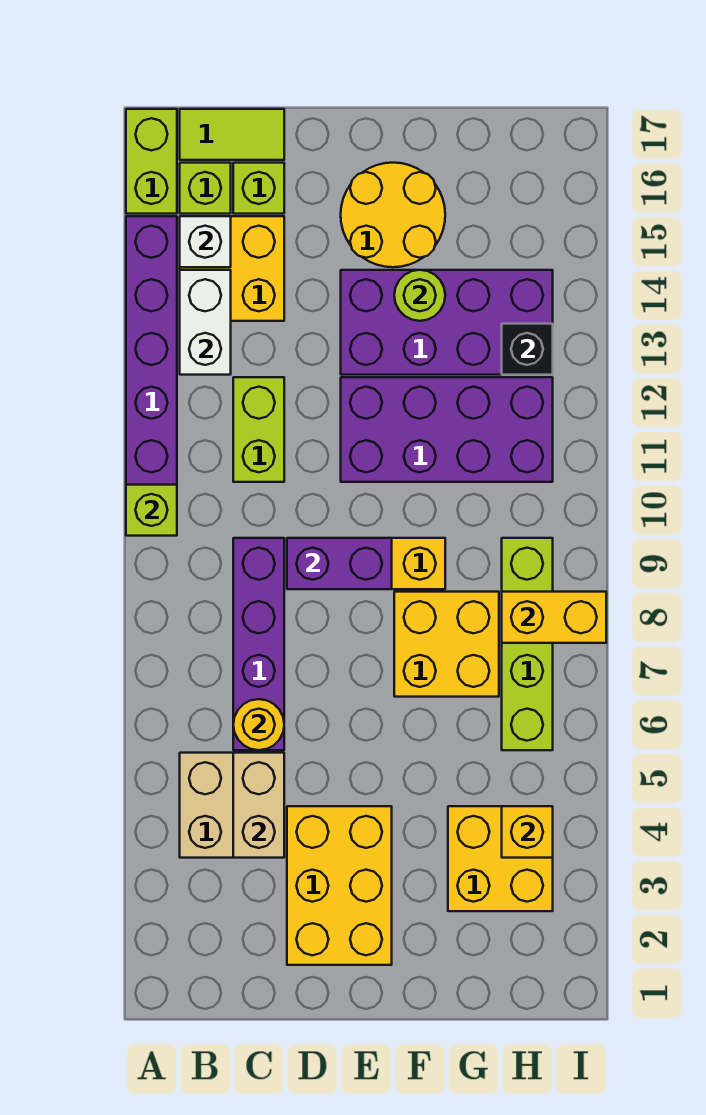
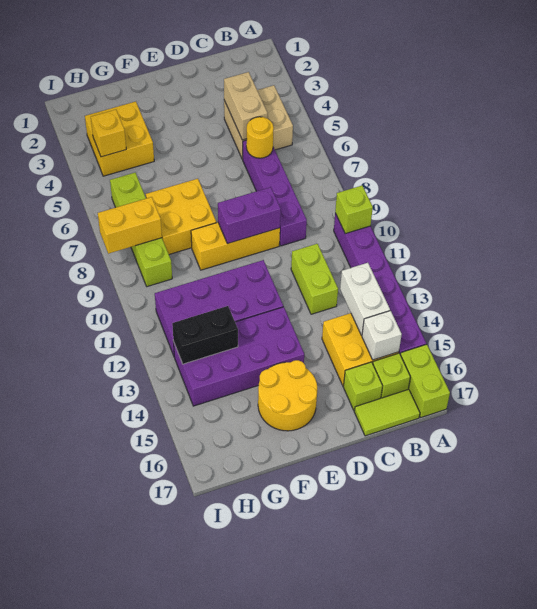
yellow 2x3 brick [287,806,392,965] -> none
lime 1x1 round brick [394,270,445,321] -> none
black 1x1 brick [502,324,553,375] -> black 1x2 brick [172,306,238,364]

